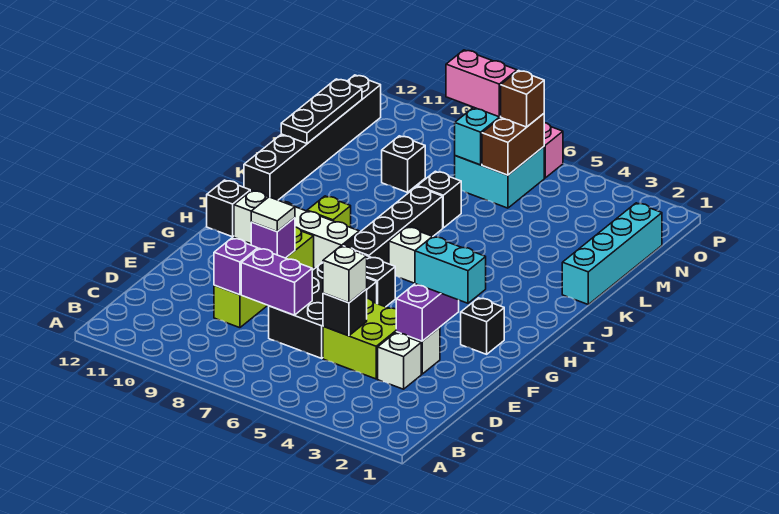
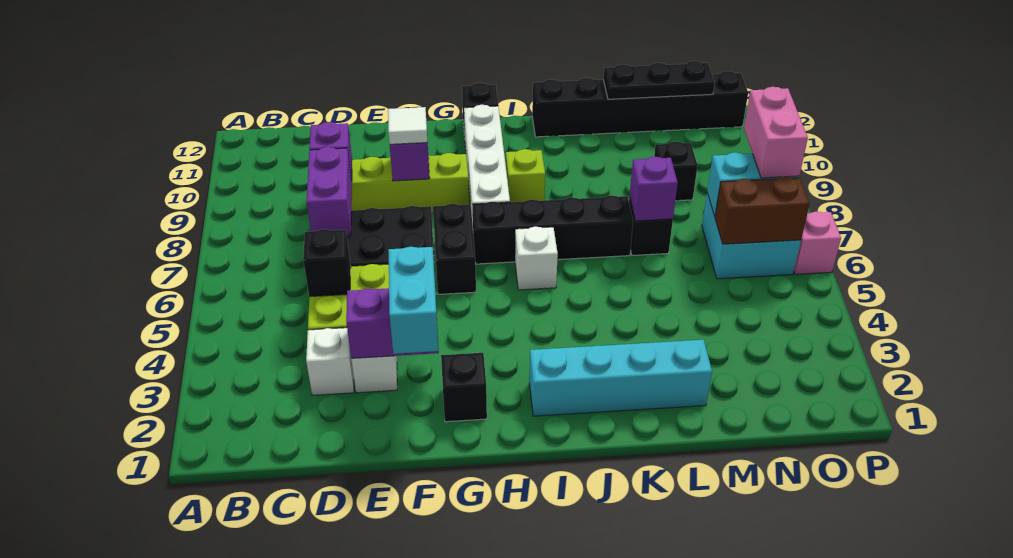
white 1x1 brick [323,246,367,303] -> none
cyan 1x4 brick [562,203,662,304] -> cyan 1x4 brick moved to [529,340,712,416]
none -> purple 1x1 brick [630,157,678,221]
brown 1x1 brick [501,71,544,127] -> none

